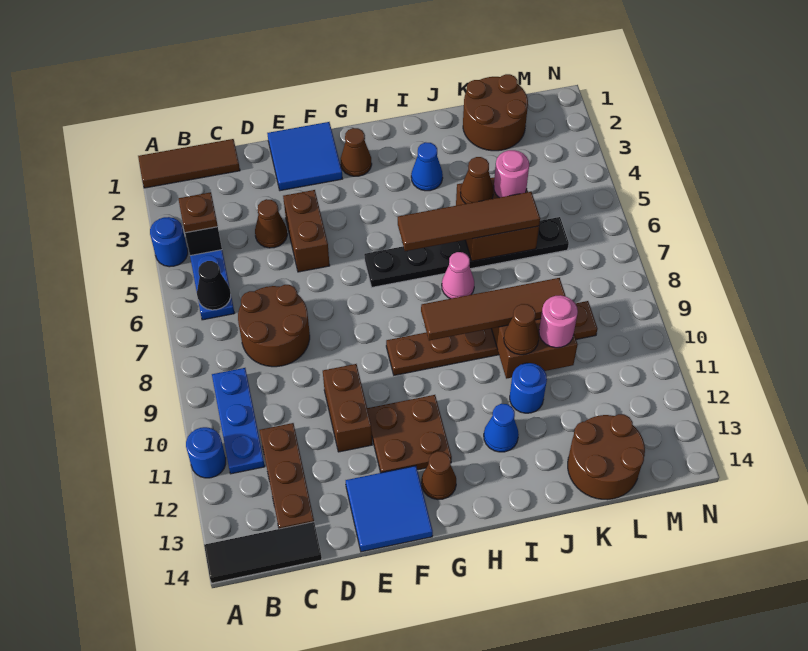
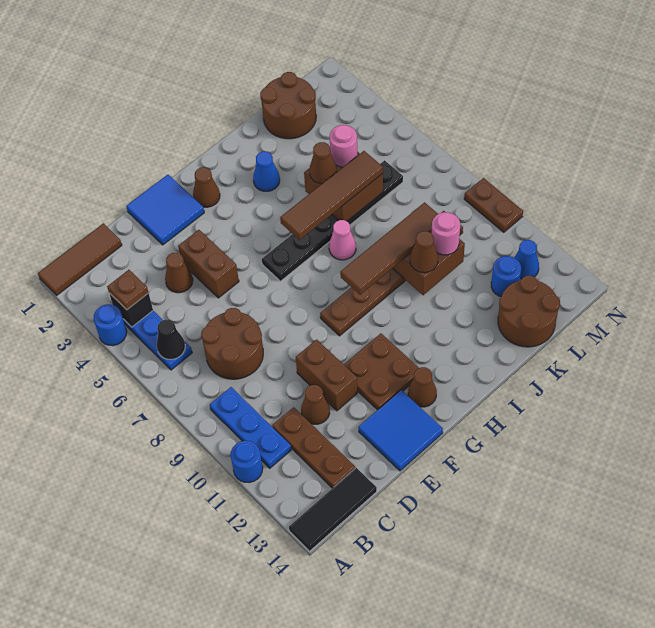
none -> brown 1x1 cone [301,385,330,424]
blue 1x1 cone [484,404,519,452] -> blue 1x1 cone moved to [514,240,539,279]
blue 1x1 round brick [510,363,547,413] -> blue 1x1 round brick moved to [491,256,521,297]
none -> brown 1x2 plate [464,178,523,232]

